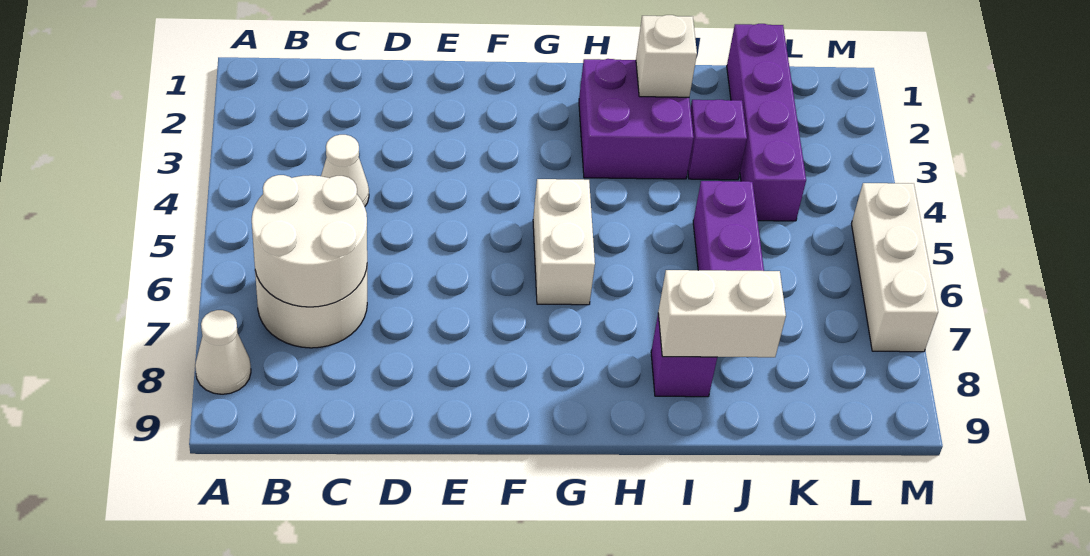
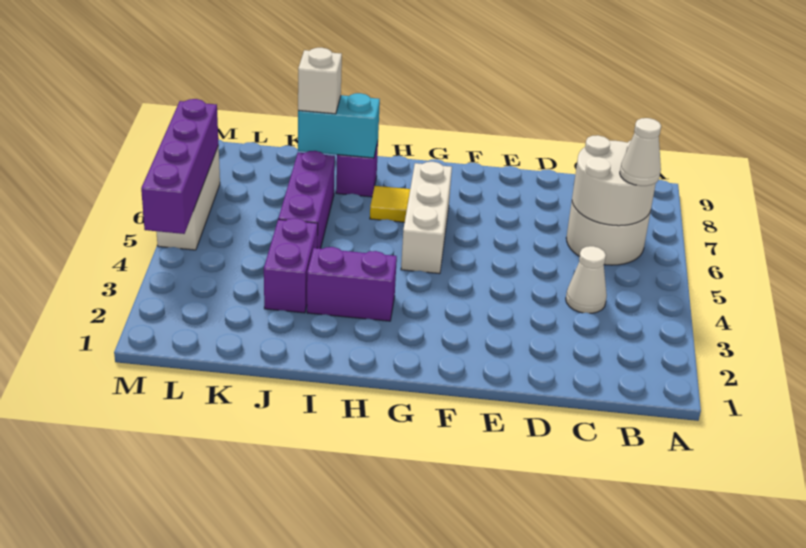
white 1x1 cone [195,310,251,394] -> white 1x1 cone moved to [620,118,661,186]
white 1x2 brick [533,179,595,305] -> white 1x3 brick [401,162,452,274]
purple 2x2 brick [579,59,694,179] -> purple 1x2 brick [307,247,397,321]
none -> yellow 1x1 tile [370,186,410,222]
white 1x1 brick [636,15,697,97] -> white 1x1 brick moved to [298,48,342,114]
white 1x2 brick [658,270,786,357] -> cyan 1x2 brick [298,93,380,158]
purple 1x1 brick [688,100,747,180] -> purple 1x2 brick [264,218,318,313]
purple 1x4 brick [727,24,806,221] -> purple 1x4 brick moved to [141,99,219,234]

